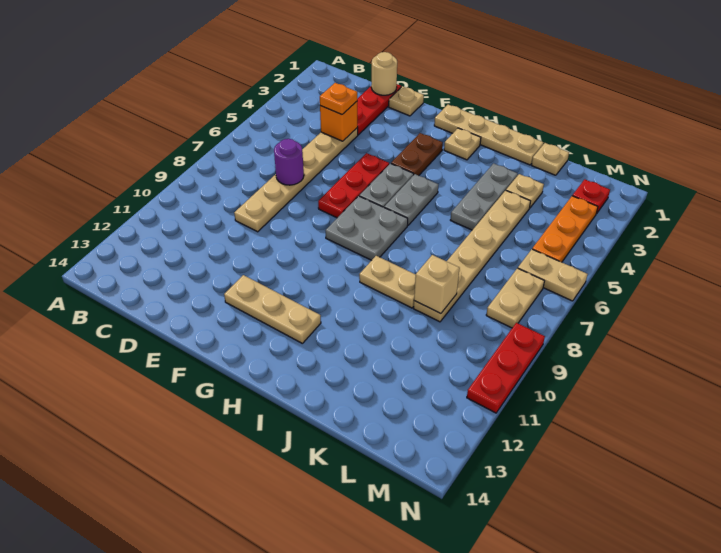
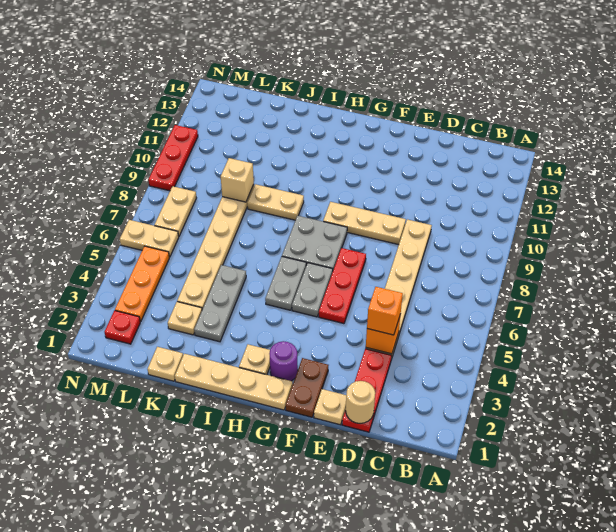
orange 1x1 plate [320,83,357,115] -> orange 1x1 brick [367,287,403,335]
purple 1x1 round brick [274,139,304,185] -> purple 1x1 round brick moved to [269,341,298,381]
tan 1x3 plate [224,275,321,343] -> tan 1x3 plate moved to [323,202,406,245]
brown 1x2 plate [391,133,443,176] -> brown 1x2 plate moved to [286,358,328,417]

